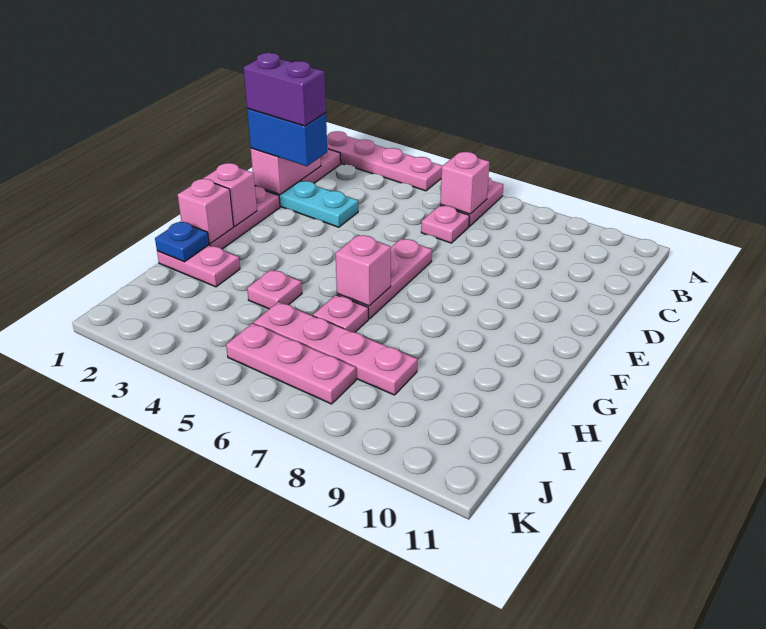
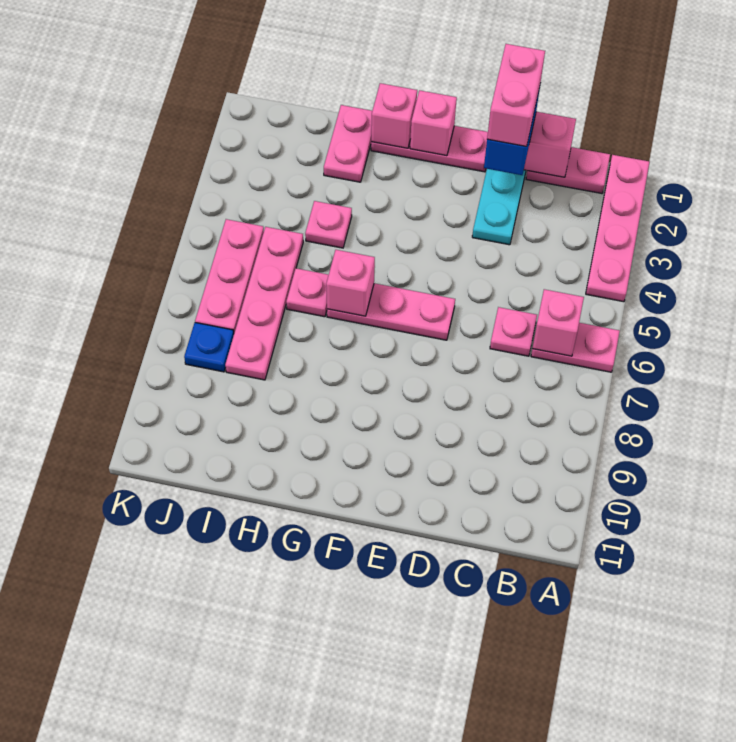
purple 1x2 brick [243,53,326,126] -> pink 1x2 brick [487,44,545,146]
blue 1x1 plate [155,222,209,262] -> blue 1x1 plate moved to [184,323,234,372]

